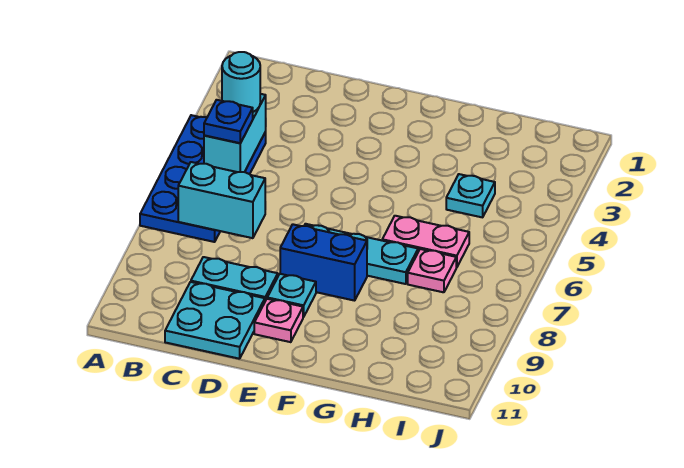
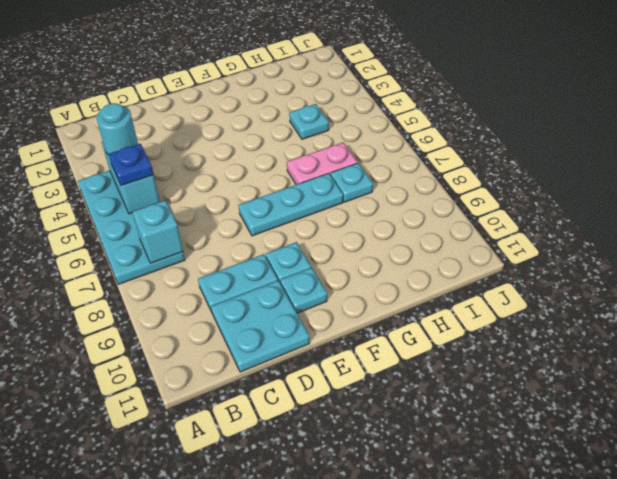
blue 2x4 plate [140,115,266,242] -> cyan 2x4 plate [78,171,185,285]
cyan 1x2 brick [178,162,265,238] -> cyan 1x1 brick [133,200,183,263]
blue 1x2 brick [280,224,367,301] -> none
pink 1x1 plate [254,299,303,342] -> cyan 1x1 plate [280,268,327,313]
pink 1x1 plate [408,249,456,292] -> cyan 1x1 plate [330,163,373,202]

